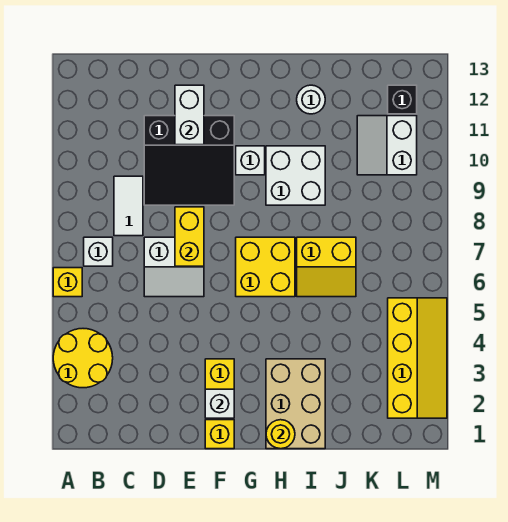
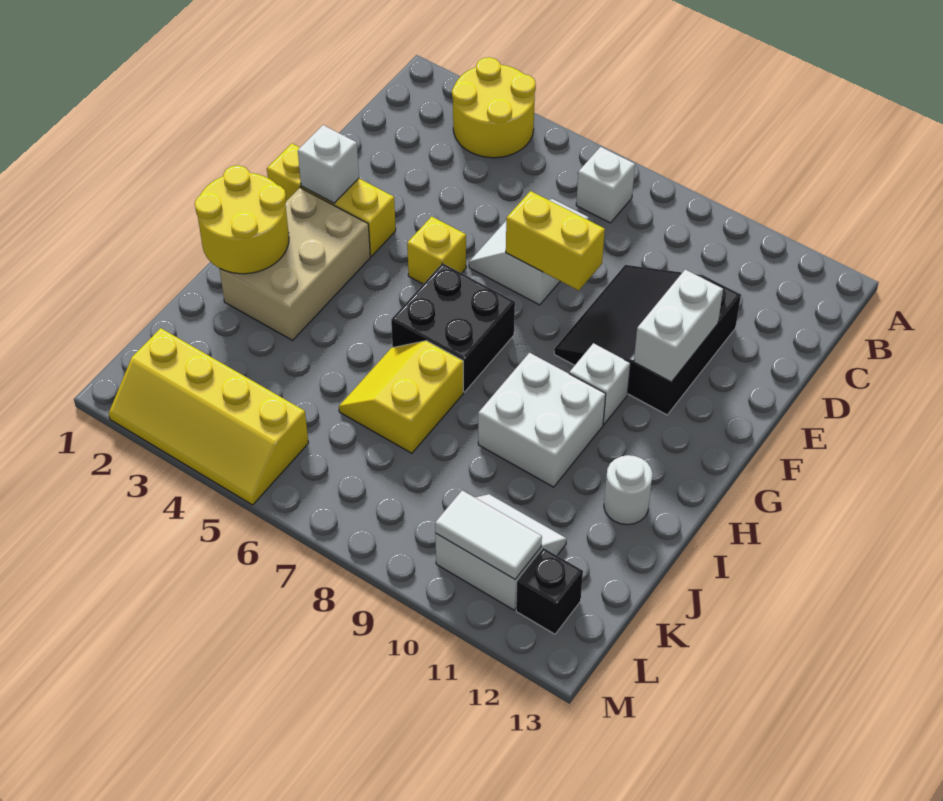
yellow 1x1 brick [53,268,82,297] -> yellow 1x1 brick moved to [407,216,466,284]
white 1x2 tile [114,176,143,236] -> white 1x2 tile moved to [435,490,542,579]
white 1x2 brick [175,85,204,145] -> white 1x2 brick turned to [634,270,723,382]
yellow 2x2 brick [236,237,295,297] -> black 2x2 brick [391,263,515,392]
tan 2x3 brick [266,359,325,449] -> tan 2x3 brick turned to [220,188,370,340]
yellow 1x1 round brick [266,420,295,449] -> yellow 2x2 round brick [195,165,289,274]

